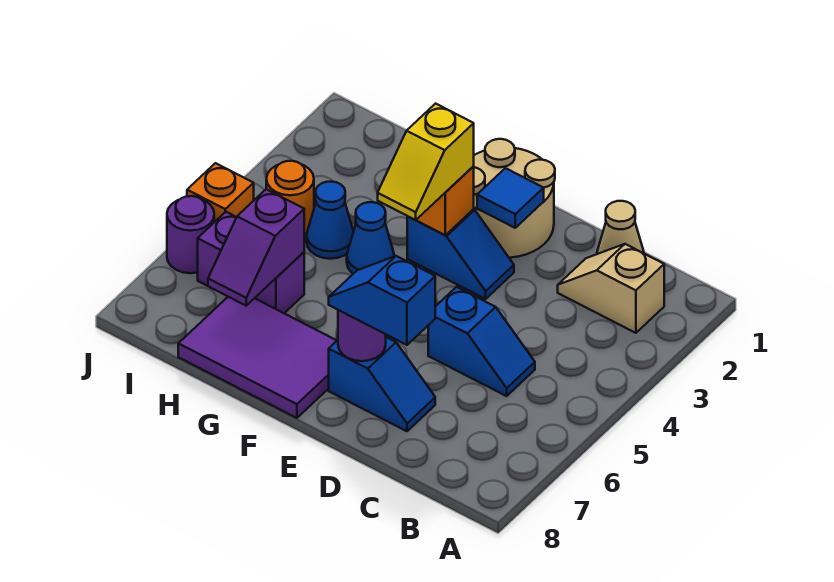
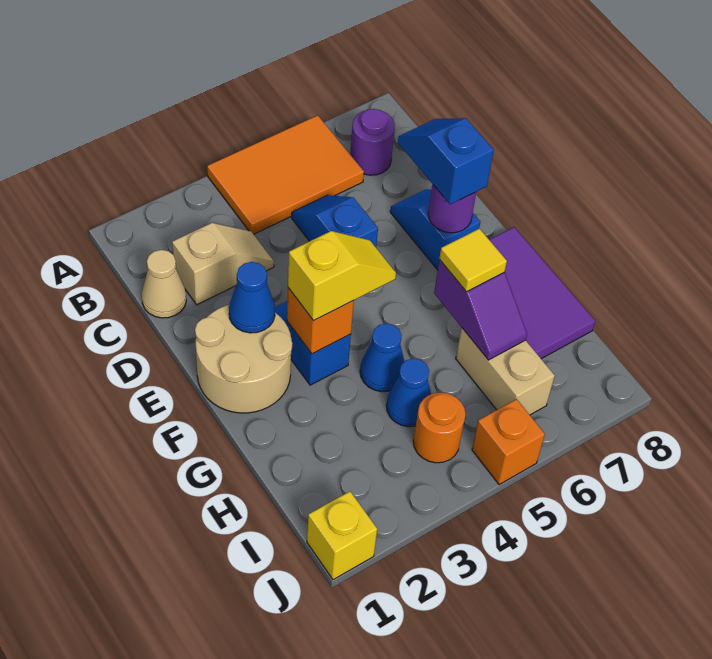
none -> orange 2x3 tile [207,115,364,234]
tan 1x2 slope [558,244,664,333] -> tan 1x2 slope turned to [172,223,274,305]
blue 1x2 slope [329,256,435,345] -> blue 1x2 slope turned to [398,118,494,204]
blue 1x1 tile [477,168,544,228] -> blue 1x1 cone [229,262,275,333]
none -> yellow 1x1 tile [440,229,507,292]
purple 1x2 brick [198,212,304,313] -> tan 1x2 brick [456,328,555,415]
purple 1x2 slope [208,189,304,305] -> purple 1x2 slope turned to [434,260,527,360]
none -> yellow 1x1 brick [307,491,377,580]
purple 1x1 round brick [167,196,214,273] -> purple 1x1 round brick moved to [350,109,395,175]

